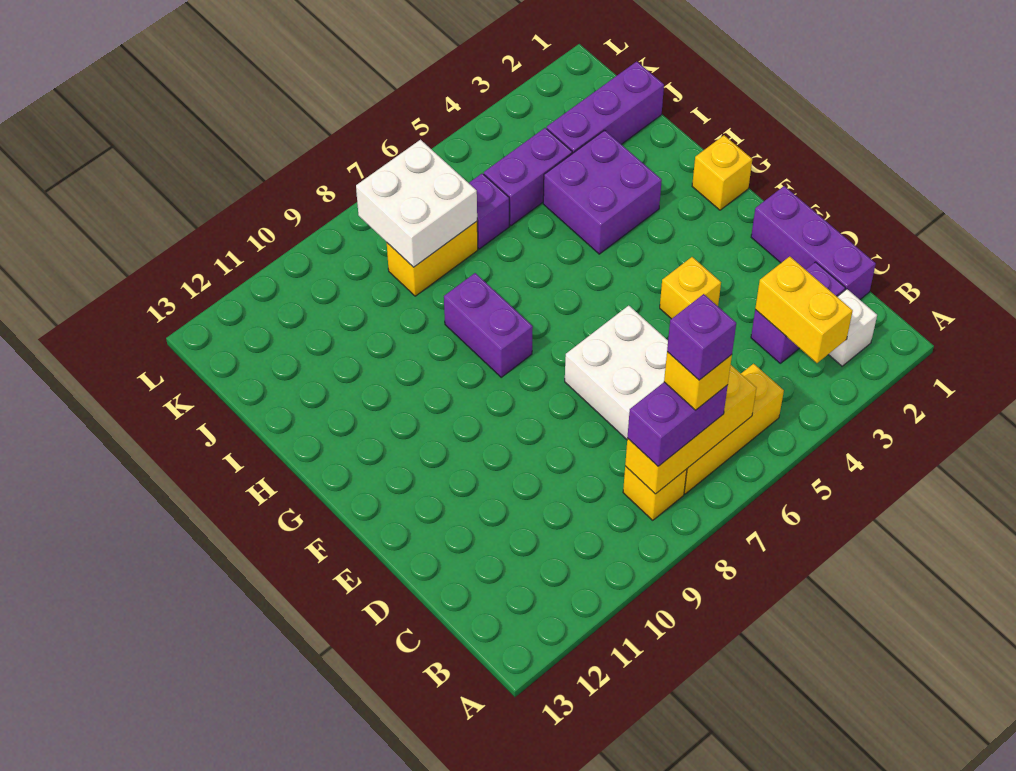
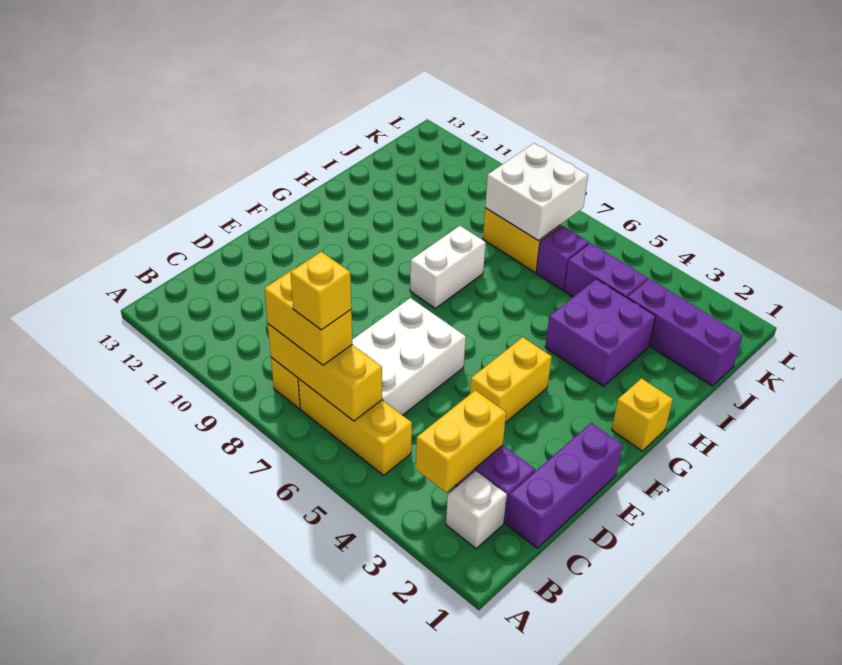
purple 1x2 brick [627,382,728,466] -> yellow 1x2 brick [264,269,352,365]
purple 1x1 brick [667,294,736,380] -> none
yellow 1x1 brick [660,257,721,319] -> yellow 1x2 brick [470,337,552,423]
purple 1x2 brick [444,273,533,377] -> white 1x2 brick [410,226,486,308]

